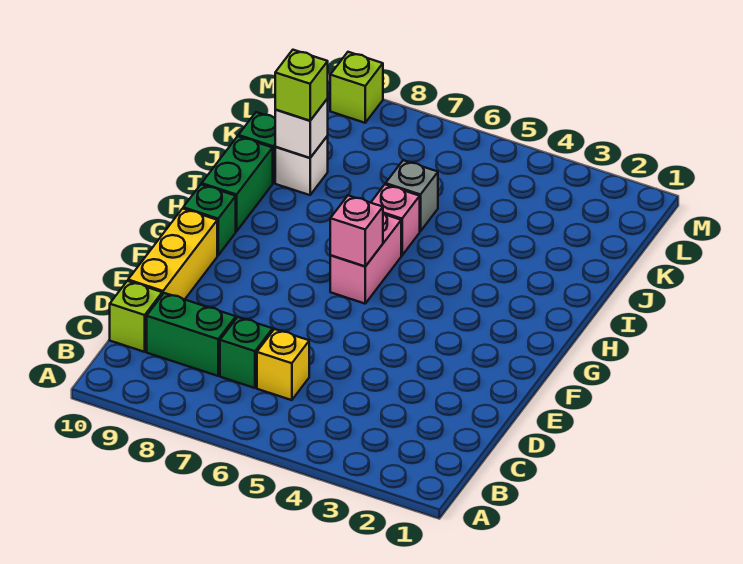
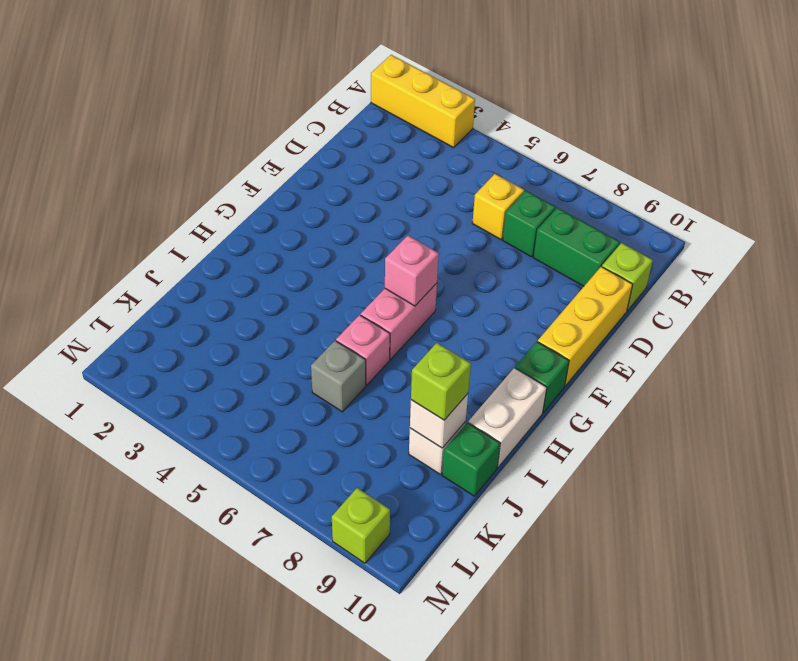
none -> yellow 1x3 brick [371,55,475,148]
green 1x2 brick [202,136,273,231] -> white 1x2 brick [468,368,547,467]

